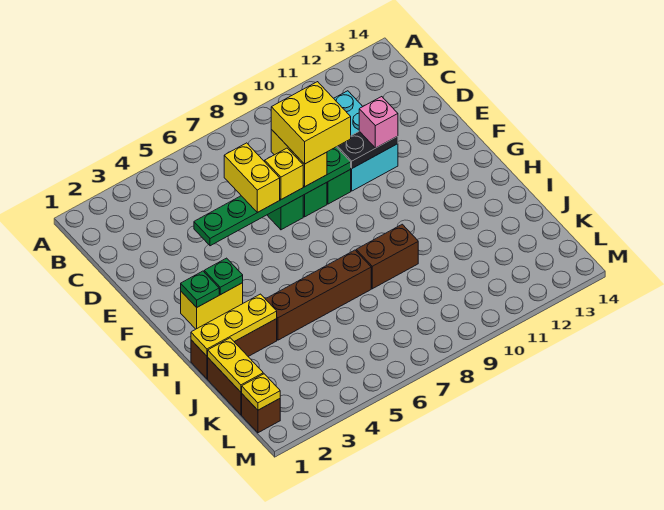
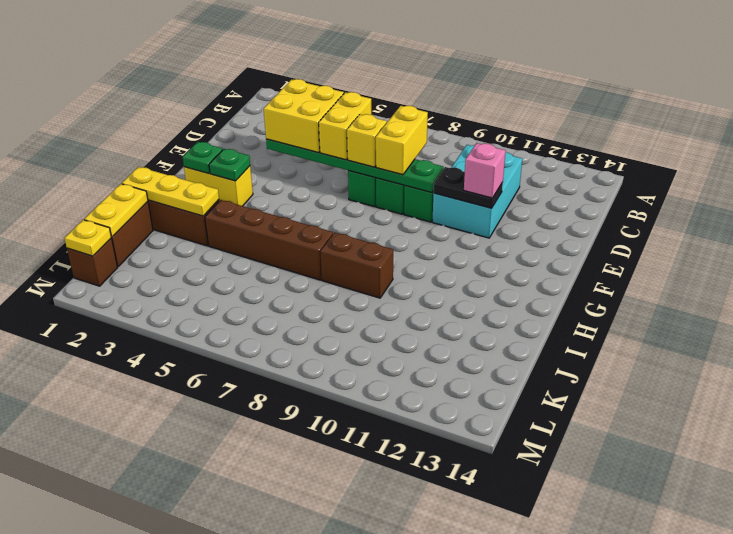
yellow 2x2 brick [271,82,351,164] -> yellow 2x2 brick moved to [264,79,344,152]

